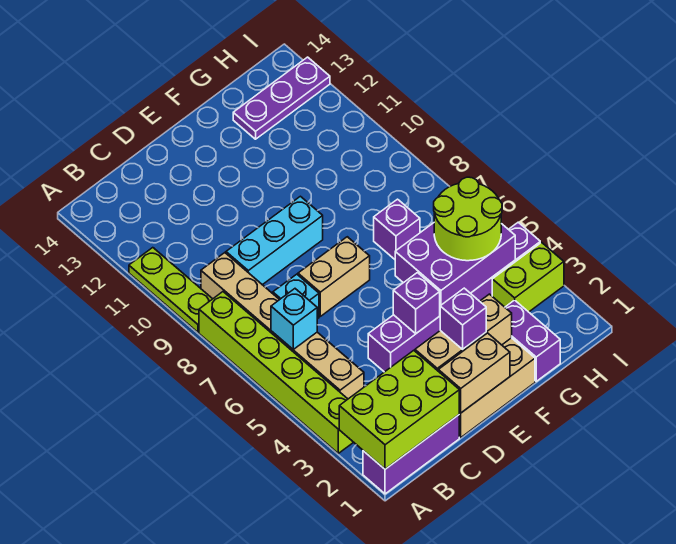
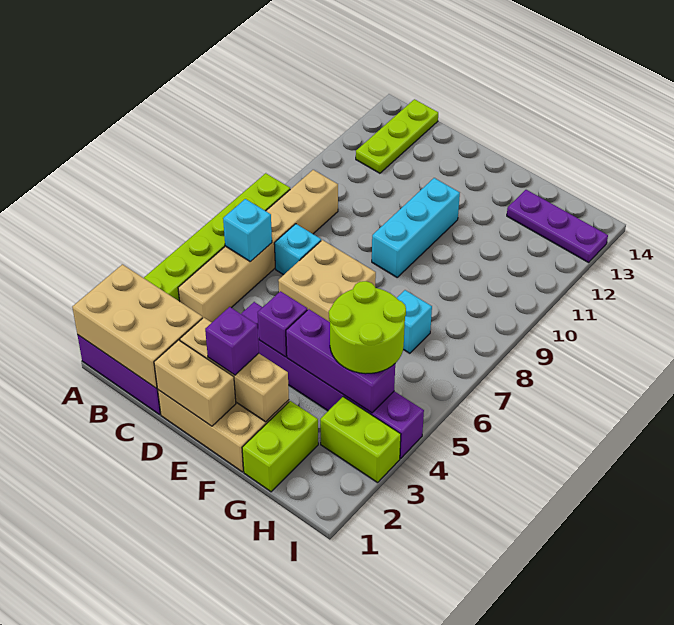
lime 2x3 brick [339,350,459,469] -> tan 2x3 brick [72,264,202,388]
lime 1x3 plate [129,248,212,332] -> lime 1x3 plate moved to [356,99,438,173]
cyan 1x3 brick [226,196,323,285] -> cyan 1x3 brick turned to [372,178,460,277]
tan 1x2 brick [298,237,370,316] -> tan 2x2 brick [278,240,376,322]
purple 2x3 brick [395,223,515,306] -> purple 1x3 brick [286,309,395,413]
purple 1x2 brick [505,300,560,381] -> lime 1x2 brick [242,401,318,492]
purple 1x1 brick [374,199,420,259] -> cyan 1x1 brick [397,290,432,353]

